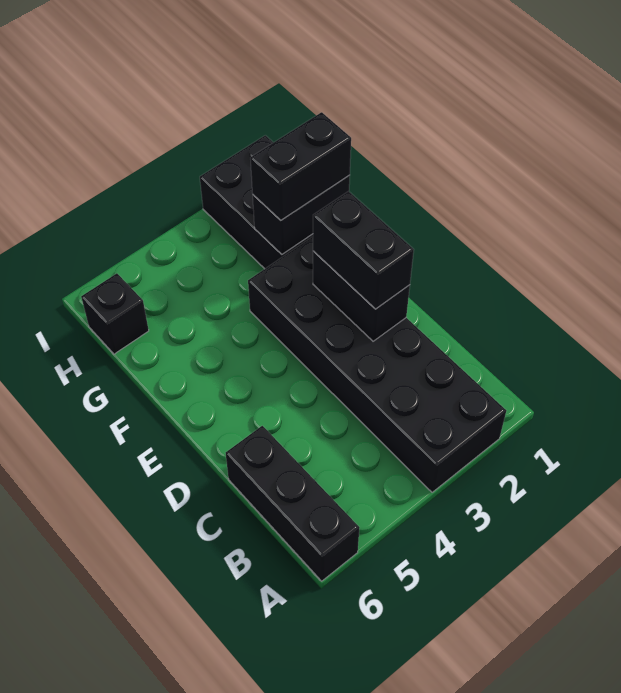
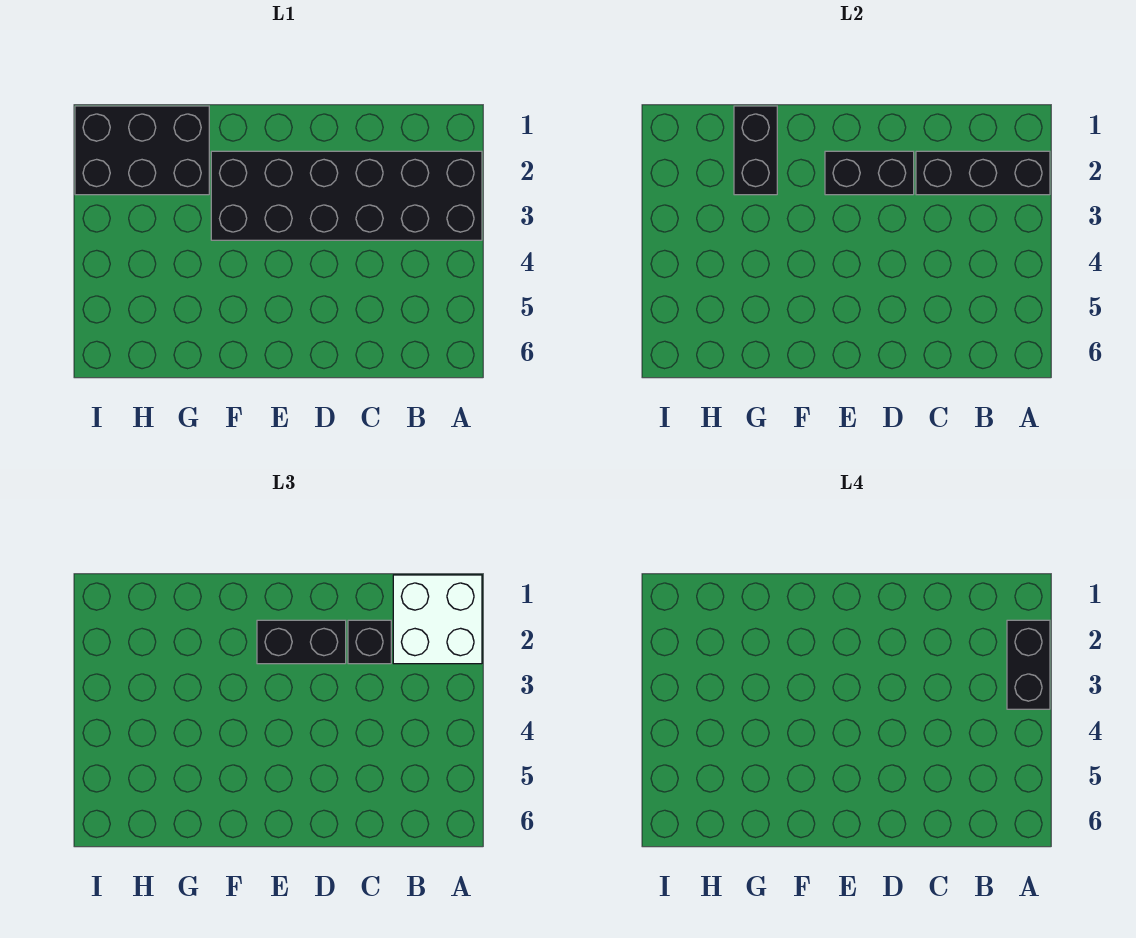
none -> white 2x2 brick [393,575,482,664]
black 1x3 brick [226,426,359,581] -> black 1x3 brick moved to [916,151,1050,195]
black 1x2 brick [250,112,351,220] -> black 1x2 brick moved to [1007,620,1050,709]
black 1x1 brick [81,273,149,354] -> black 1x1 brick moved to [348,620,391,664]

